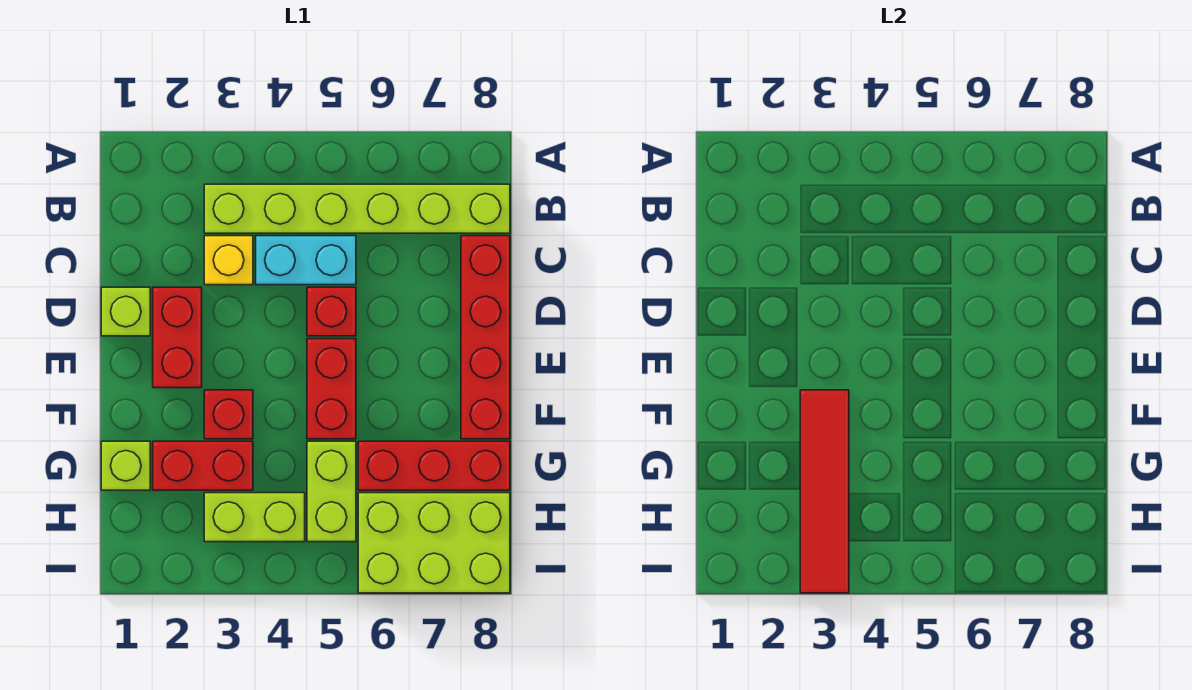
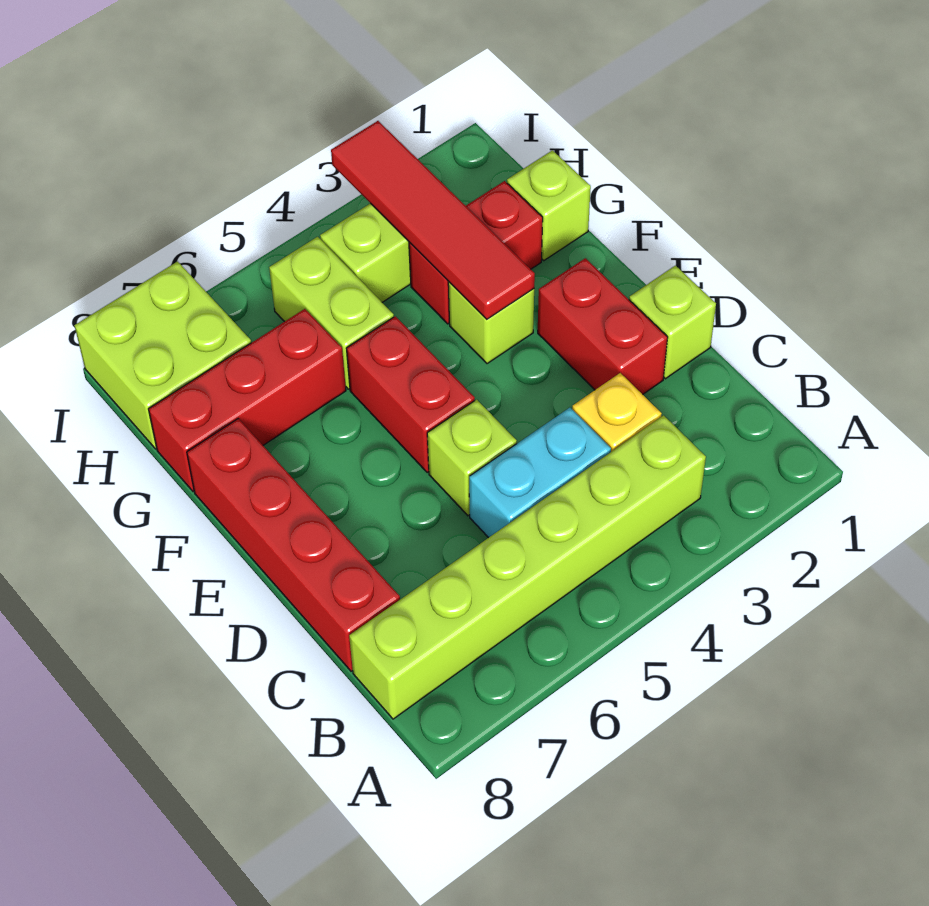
red 1x1 brick [307,287,356,336] -> lime 1x1 brick [427,400,517,516]
red 1x1 brick [204,390,253,439] -> lime 1x1 brick [448,282,534,364]
lime 2x3 brick [358,493,510,593] -> lime 2x2 brick [74,261,251,449]

